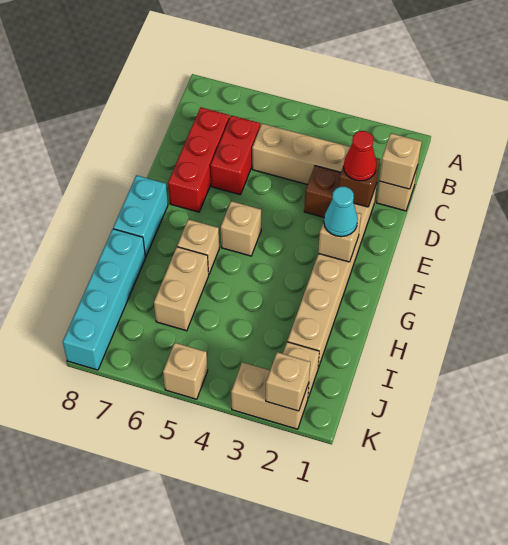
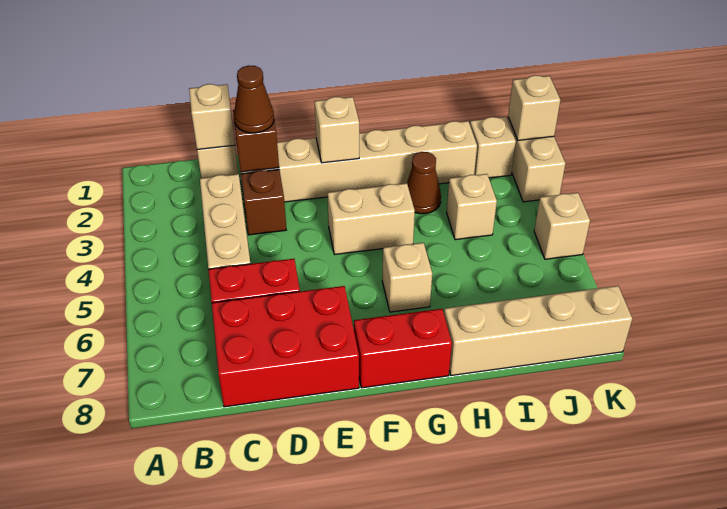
red 1x3 brick [168,107,230,212] -> red 2x3 brick [212,286,359,407]
red 1x1 cone [344,131,377,181] -> brown 1x1 cone [234,65,274,133]
cyan 1x1 cone [324,187,358,237] -> none
tan 1x1 brick [221,201,261,256] -> tan 1x1 brick moved to [447,174,497,240]
cyan 1x2 brick [113,175,168,257] -> red 1x2 brick [354,309,452,388]
none -> brown 1x1 cone [407,152,441,214]
tan 1x2 brick [154,247,209,331] -> tan 1x2 brick moved to [328,183,415,254]
cyan 1x4 brick [63,229,145,370] -> tan 1x4 brick [444,286,632,376]

